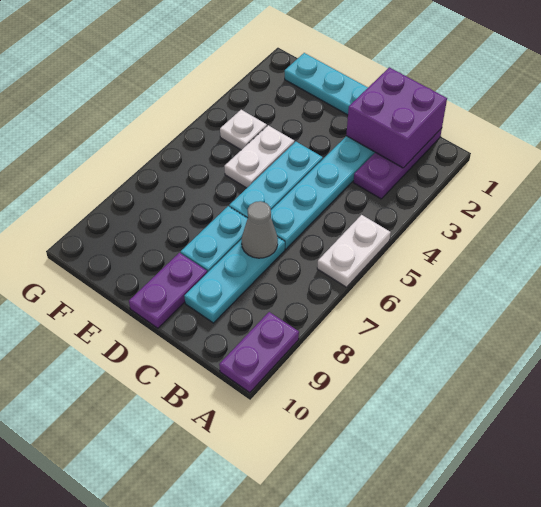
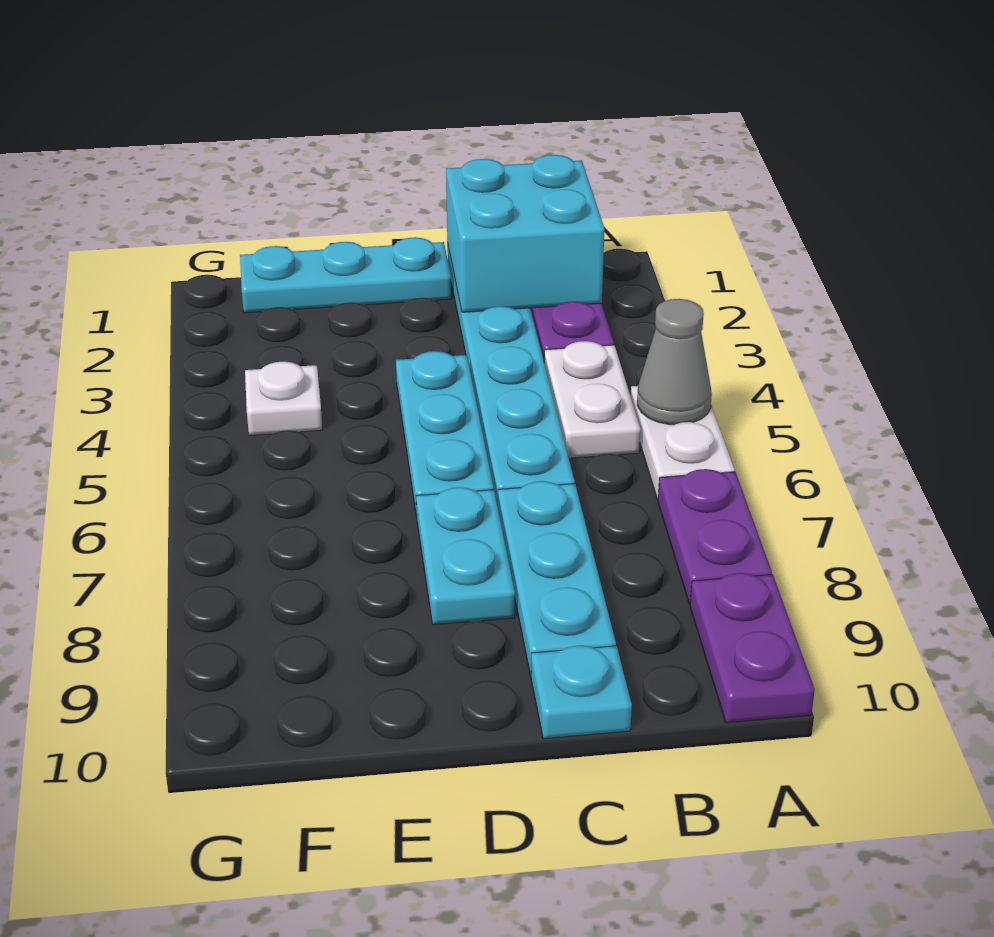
purple 2x2 brick [346,67,447,168] -> cyan 2x2 brick [446,155,604,312]
grey 1x1 cone [241,201,278,258] -> grey 1x1 cone moved to [637,299,712,425]
none -> cyan 1x1 plate [531,645,632,739]
purple 1x2 plate [129,253,207,328] -> purple 1x2 plate moved to [658,469,772,604]
white 1x2 plate [225,125,294,188] -> white 1x2 plate moved to [544,341,640,458]

